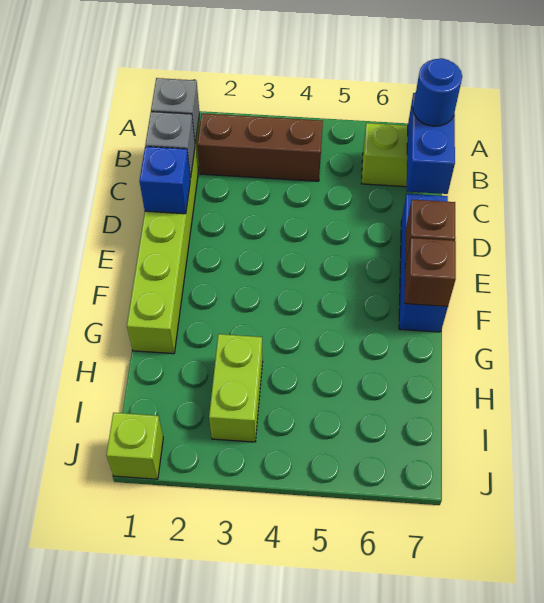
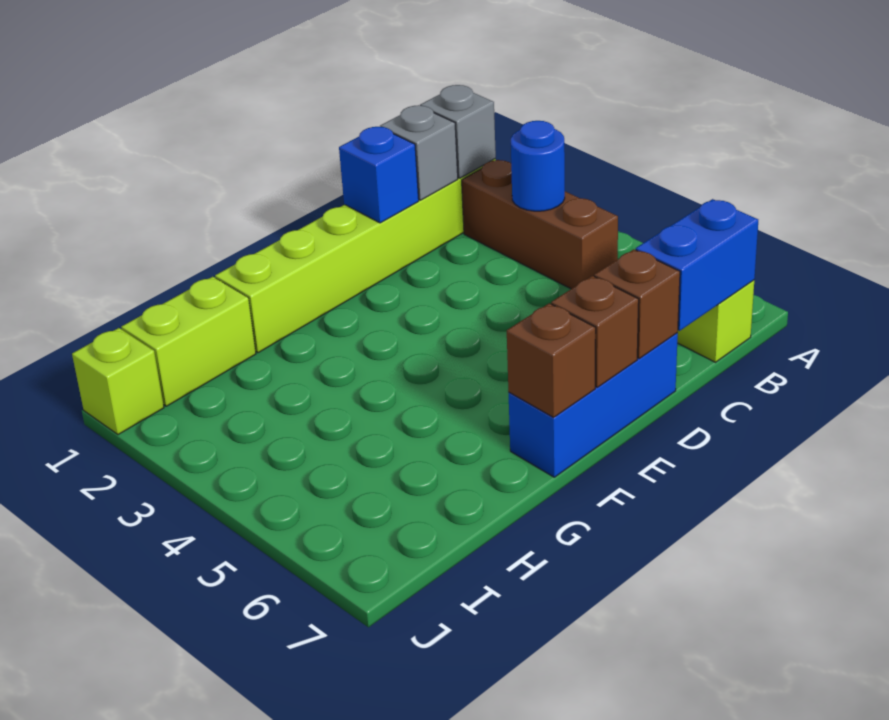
blue 1x1 round brick [413,58,462,126] -> blue 1x1 round brick moved to [511,121,565,211]
none -> brown 1x1 brick [594,249,680,359]
lime 1x2 brick [209,334,263,442] -> lime 1x2 brick moved to [121,277,256,406]

